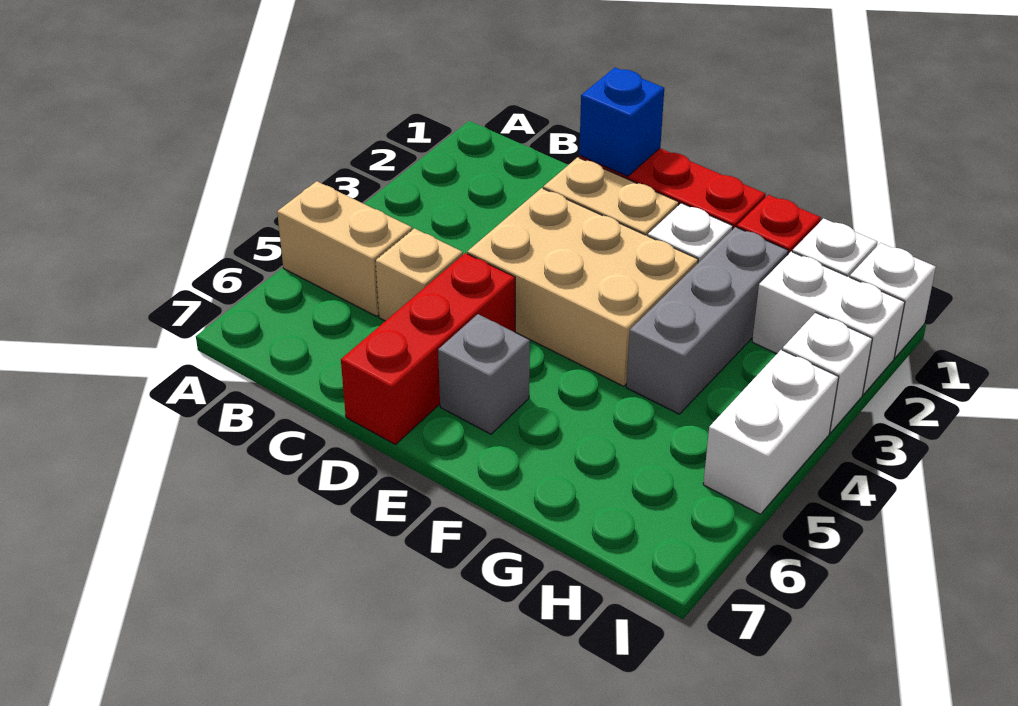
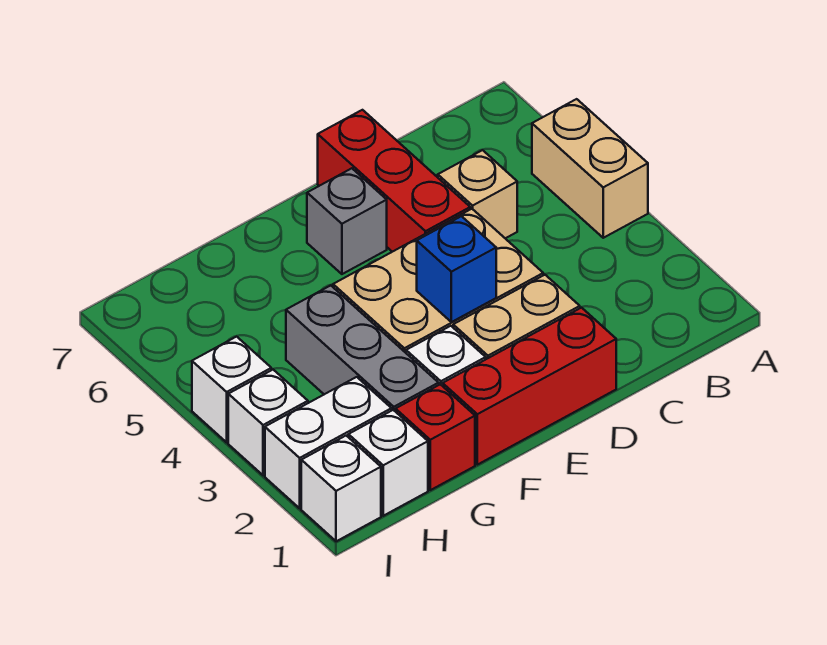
tan 1x2 brick [277,181,412,316] -> tan 1x2 brick turned to [532,99,648,238]
blue 1x1 brick [579,68,664,176] -> blue 1x1 brick moved to [417,216,496,322]
white 1x2 brick [703,350,839,514] -> white 1x1 brick [192,337,271,442]

